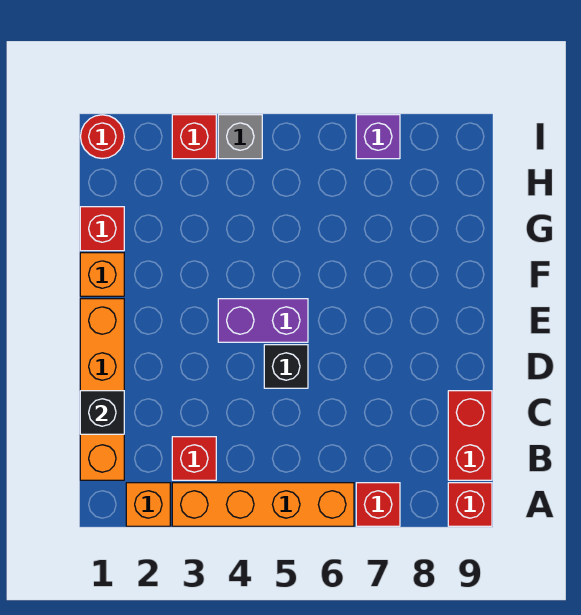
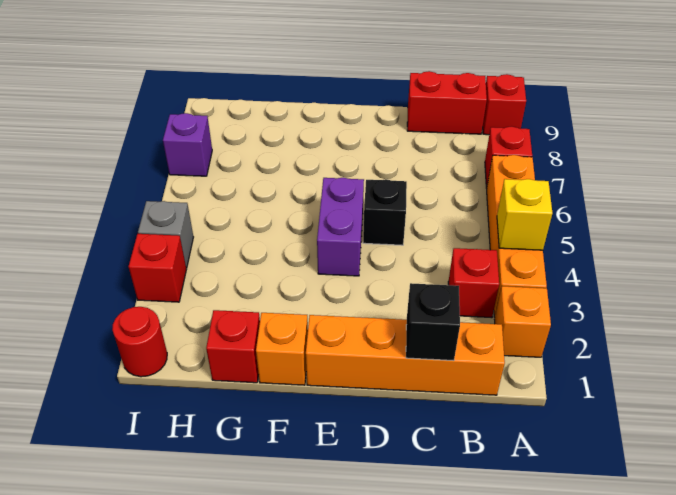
none -> yellow 1x1 brick [497,179,552,250]

